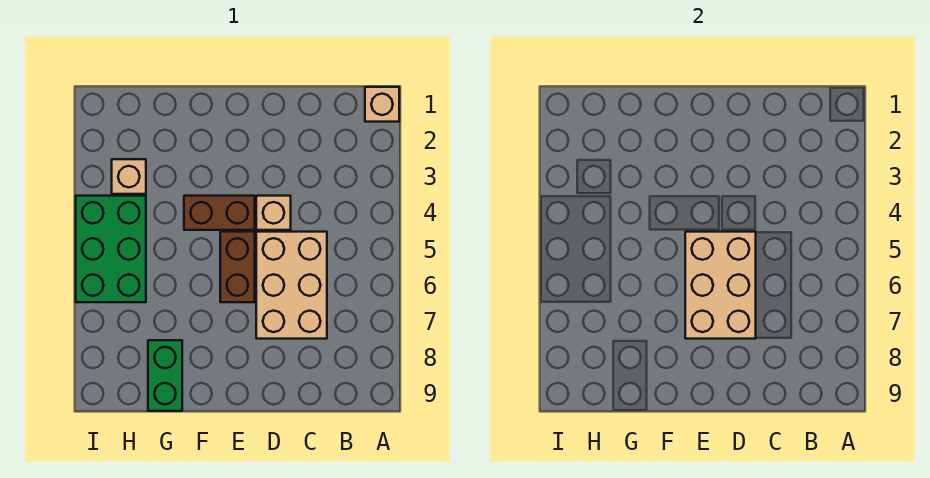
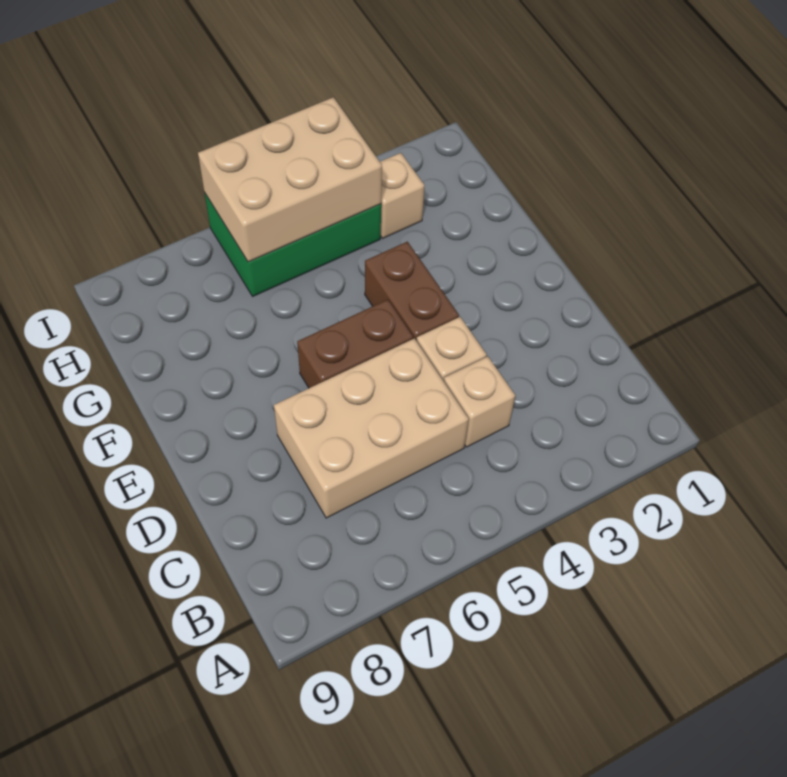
tan 1x1 brick [365,87,399,122] -> tan 1x1 brick moved to [444,356,515,447]
tan 2x3 brick [685,232,756,339] -> tan 2x3 brick moved to [198,97,382,262]
green 1x2 brick [148,340,182,411] -> none

